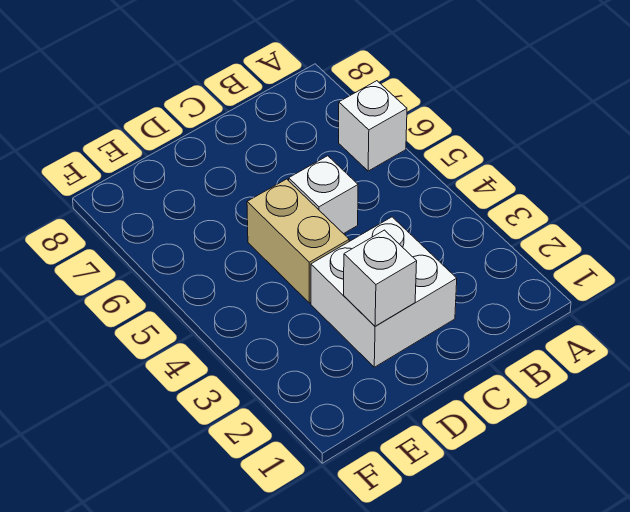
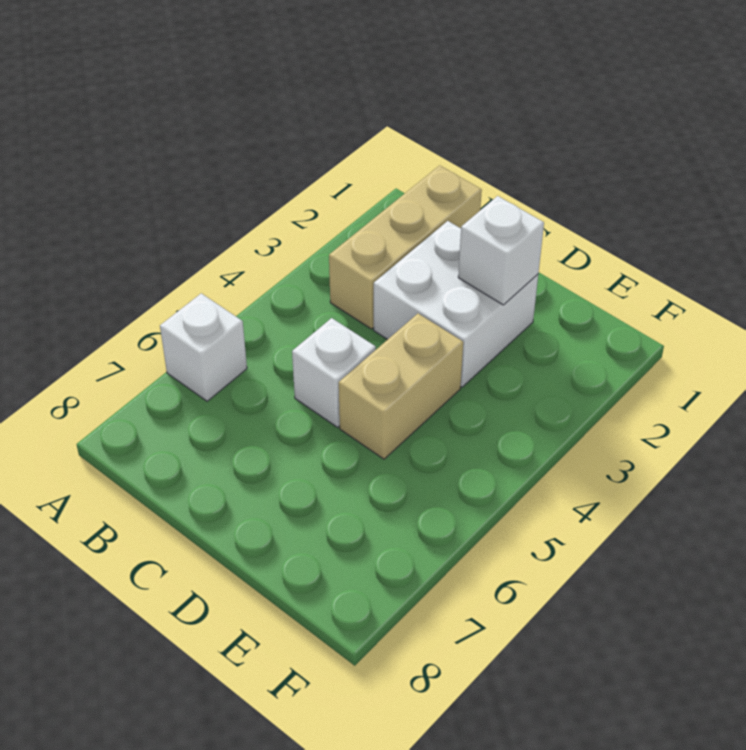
none -> tan 1x3 brick [329,166,482,329]

